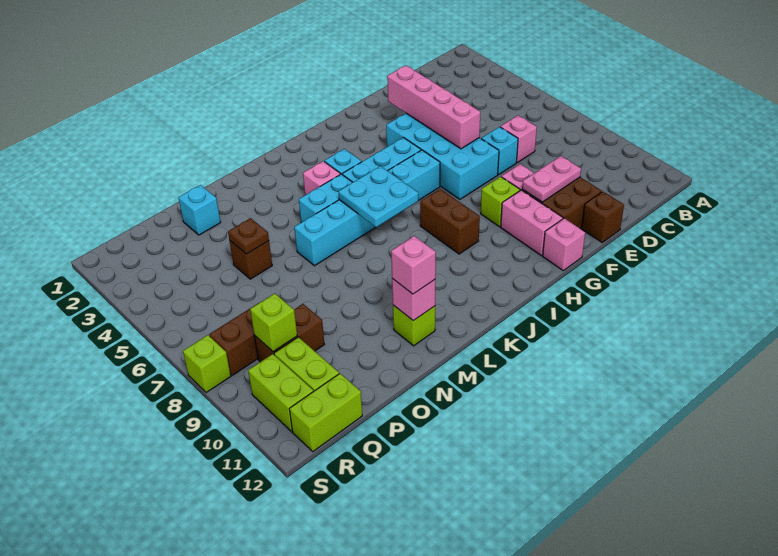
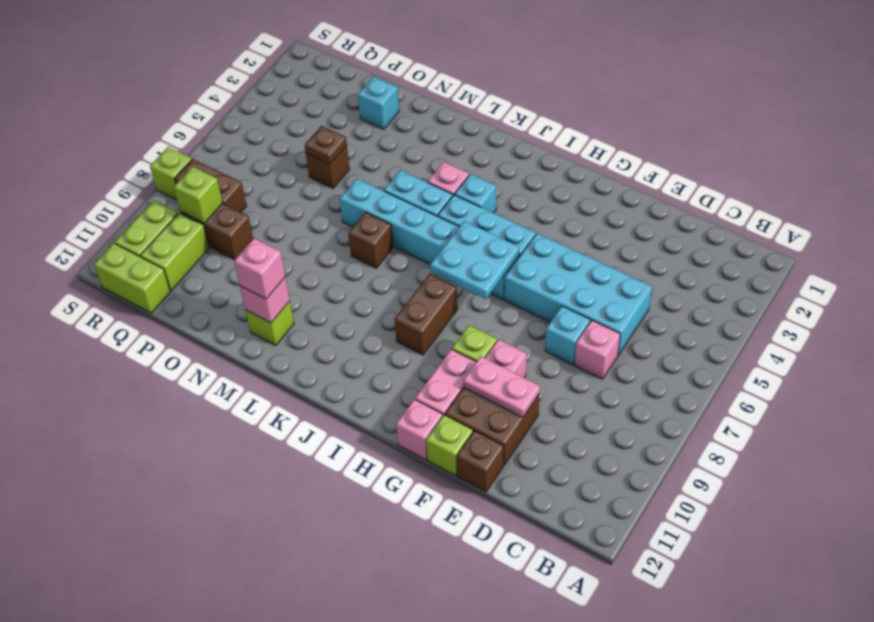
pink 1x4 brick [387,66,480,149] -> none
cyan 2x4 brick [386,113,499,199] -> cyan 2x4 brick turned to [504,233,652,355]
none -> lime 1x1 brick [426,415,473,476]
cyan 2x2 plate [338,166,418,227] -> cyan 2x2 plate moved to [430,221,519,299]
none -> brown 1x1 brick [348,212,393,268]

